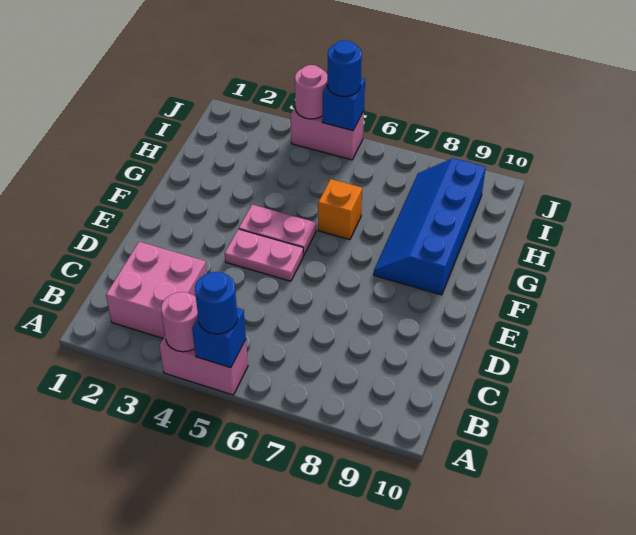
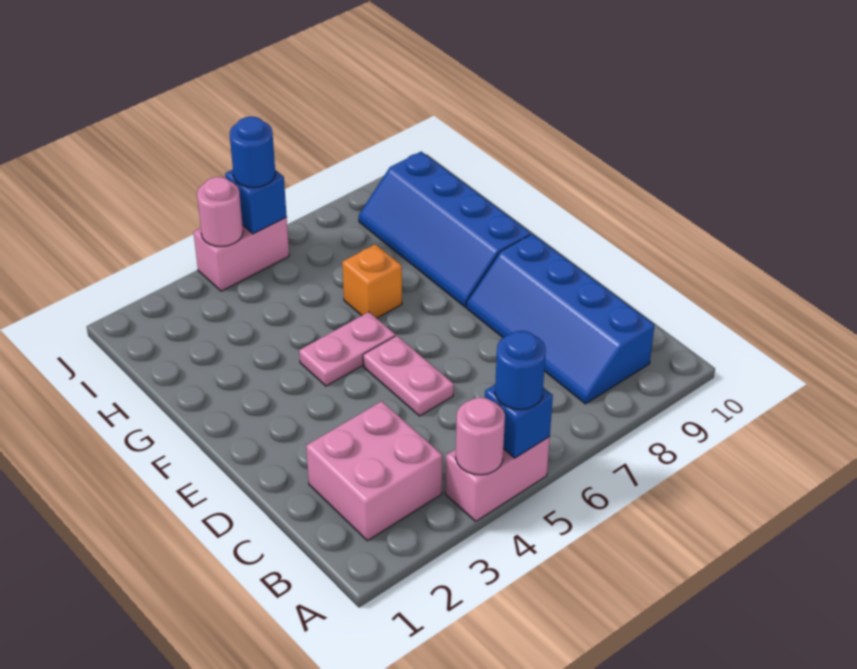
none -> blue 2x4 slope [467,234,655,404]
pink 1x2 plate [225,229,303,281] -> pink 1x2 plate turned to [363,336,454,416]

